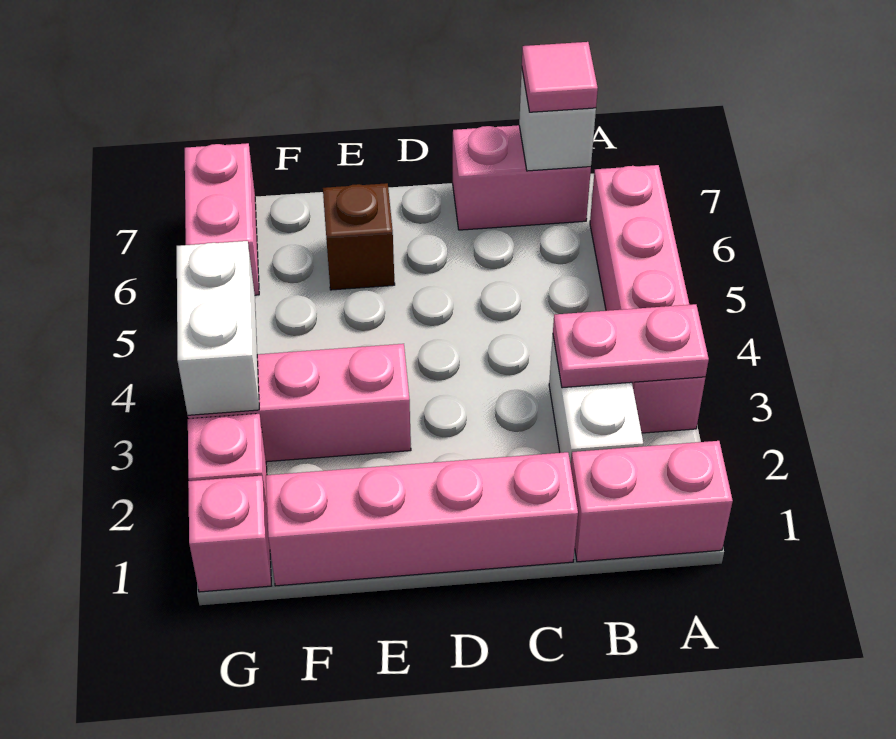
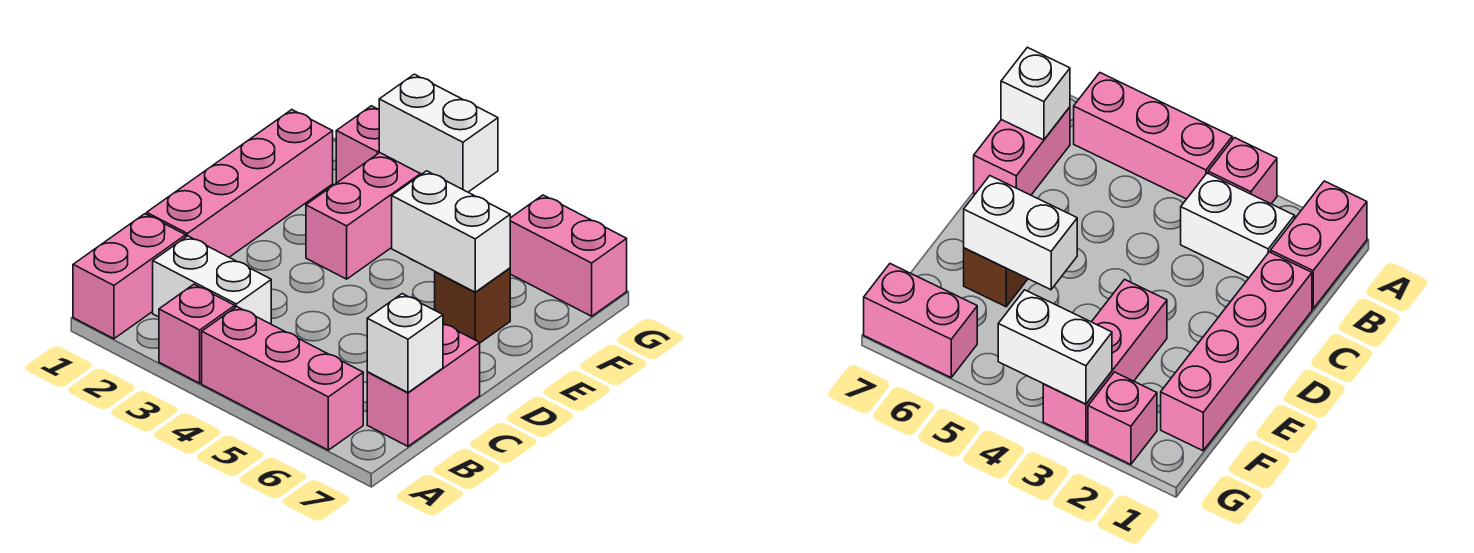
pink 1x2 plate [553,304,709,388] -> none
pink 1x1 tile [522,42,598,112] -> none
none -> white 1x2 brick [392,171,510,292]
pink 1x1 brick [188,476,271,592] -> none

